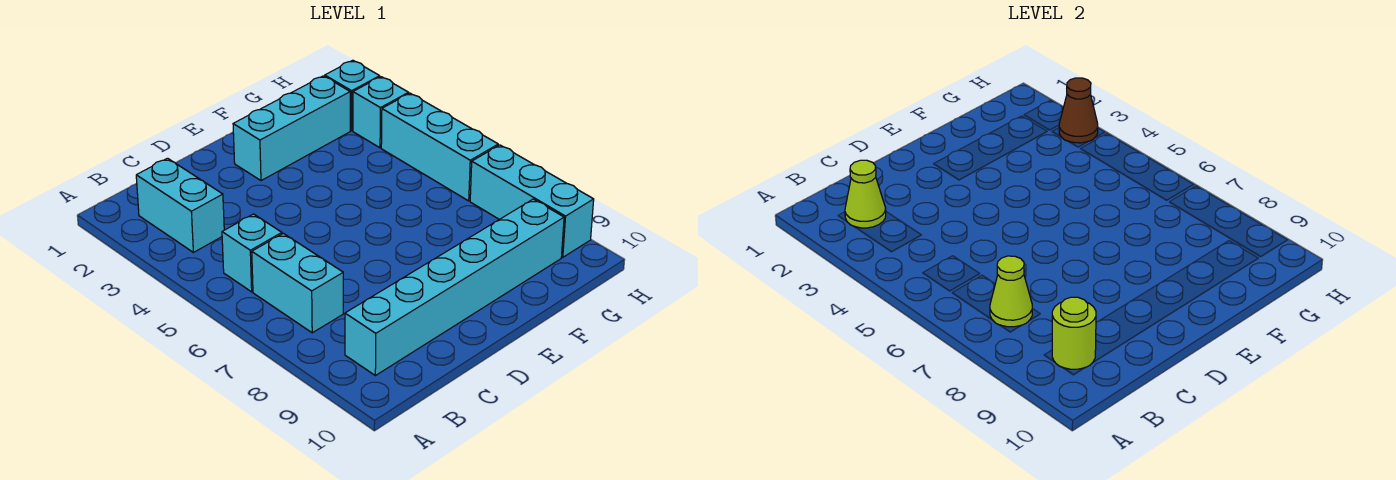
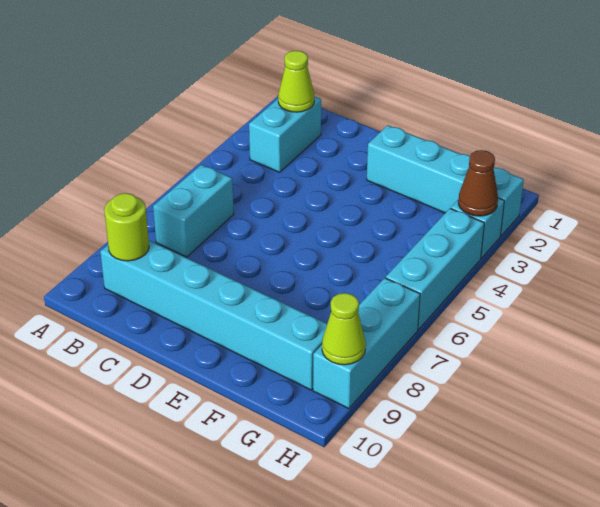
cyan 1x1 brick [222,214,282,292] -> none
lime 1x1 cone [990,256,1032,327] -> lime 1x1 cone moved to [322,293,366,365]

